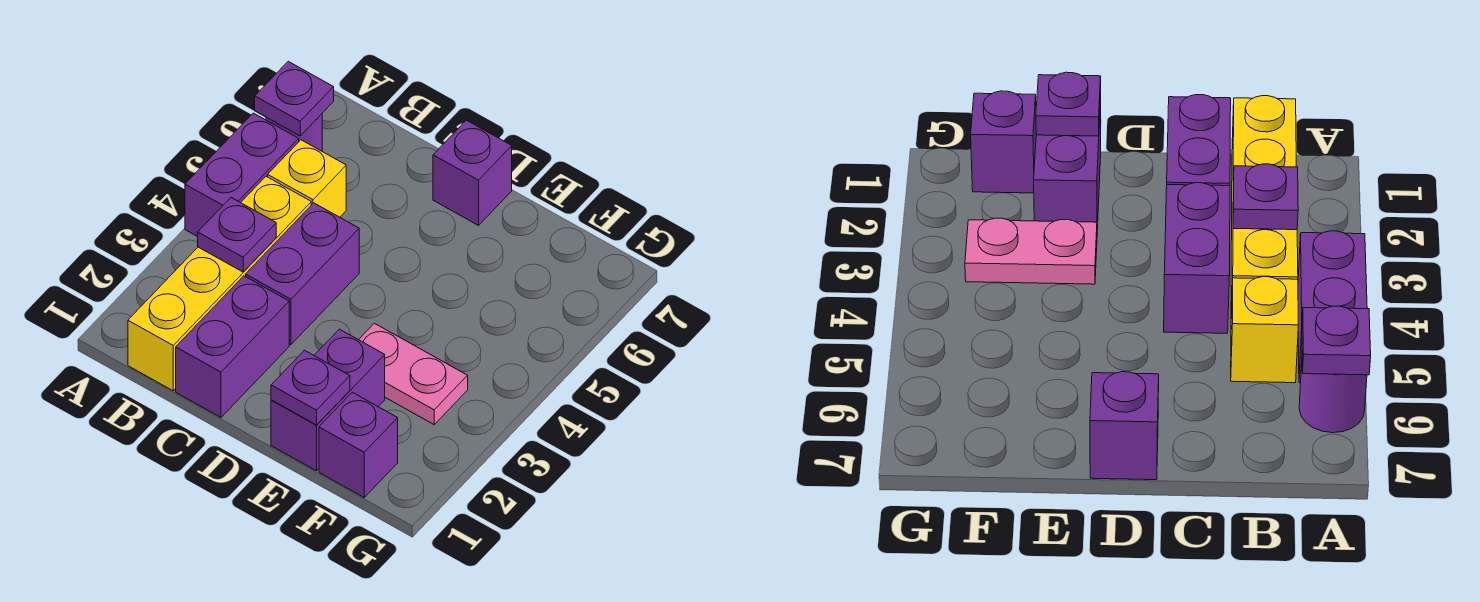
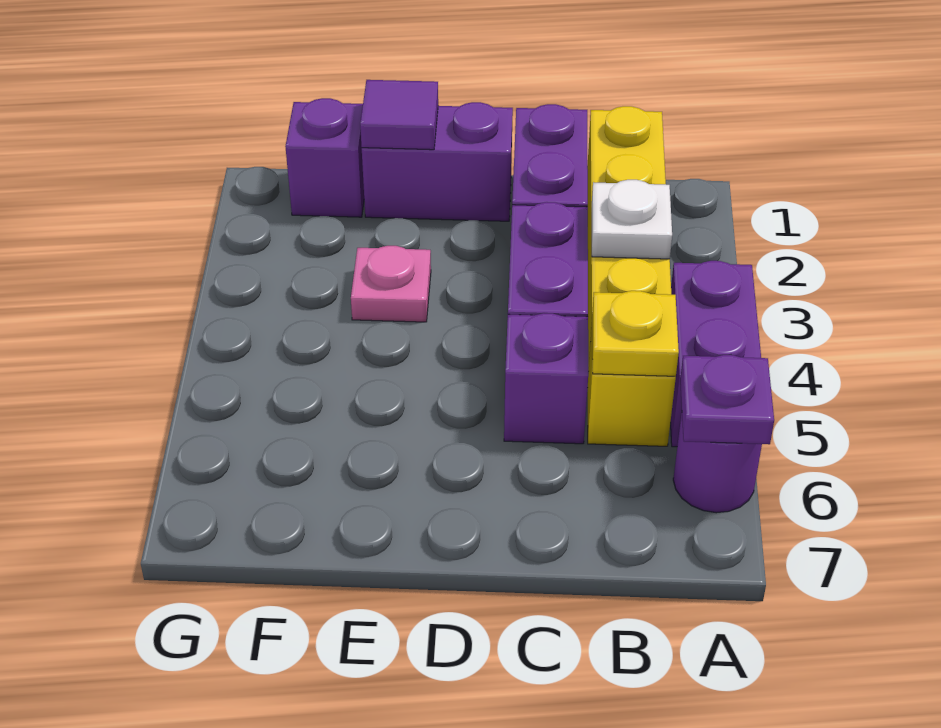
purple 1x1 plate [198,198,276,272] -> white 1x1 plate [592,180,672,259]
none -> yellow 1x1 plate [592,291,679,376]
purple 1x1 brick [433,120,512,225] -> purple 1x1 brick moved to [504,313,588,444]
purple 1x2 brick [271,329,385,471] -> purple 1x2 brick turned to [362,102,513,221]
purple 1x1 plate [271,350,350,425] -> purple 1x1 tile [360,80,438,150]
pink 1x2 plate [359,323,468,424] -> pink 1x1 plate [351,246,431,322]

